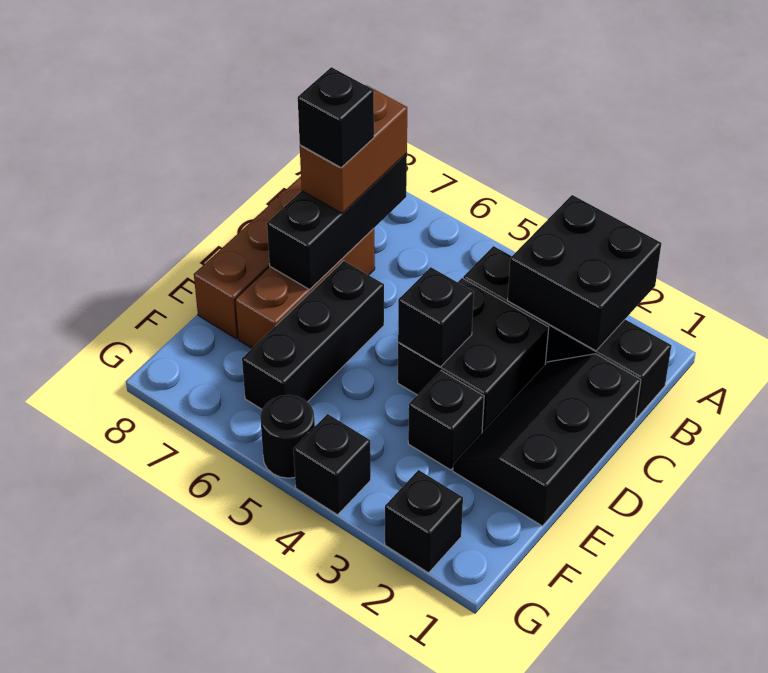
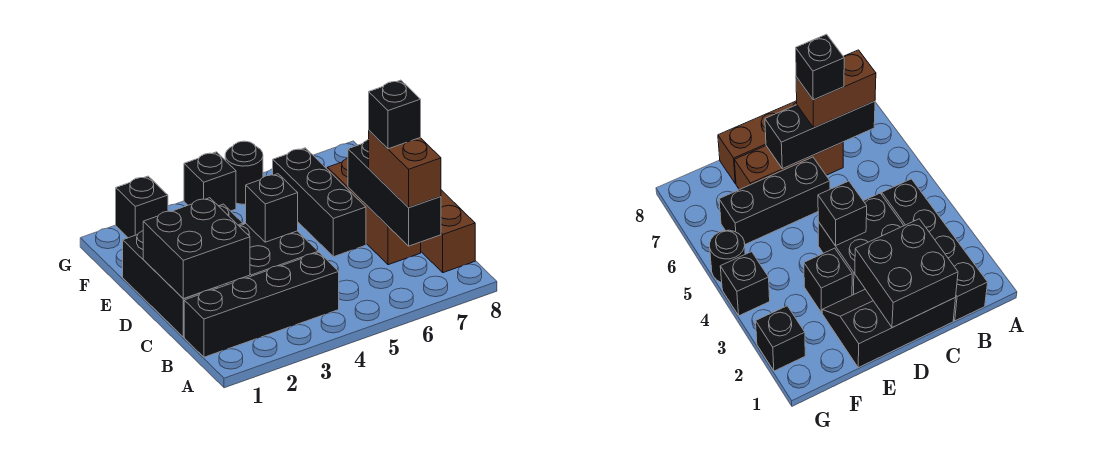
black 2x2 brick [508,195,661,351] -> black 2x2 brick moved to [143,198,250,299]

